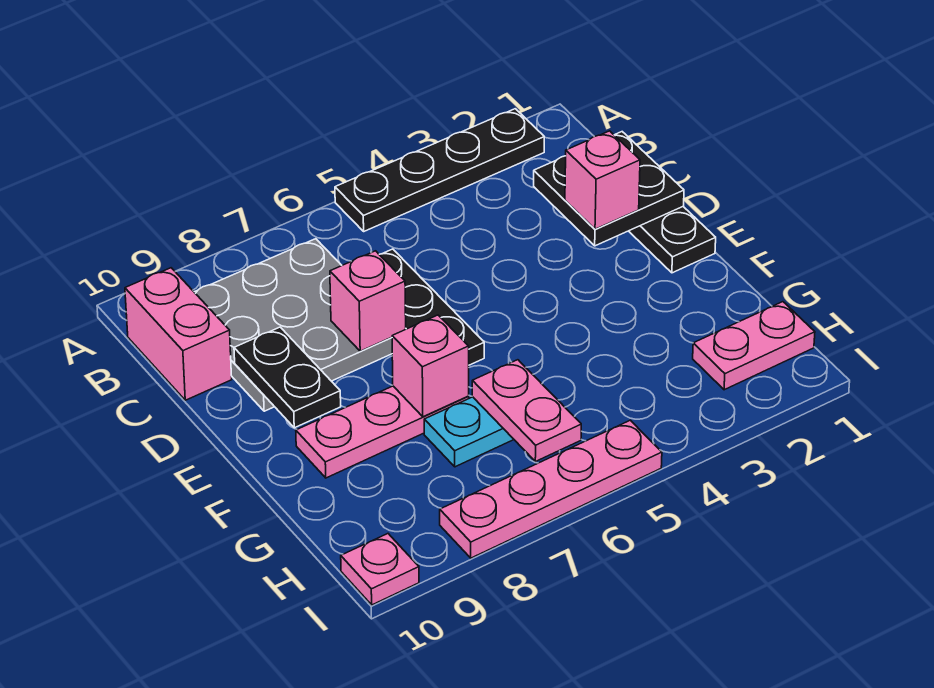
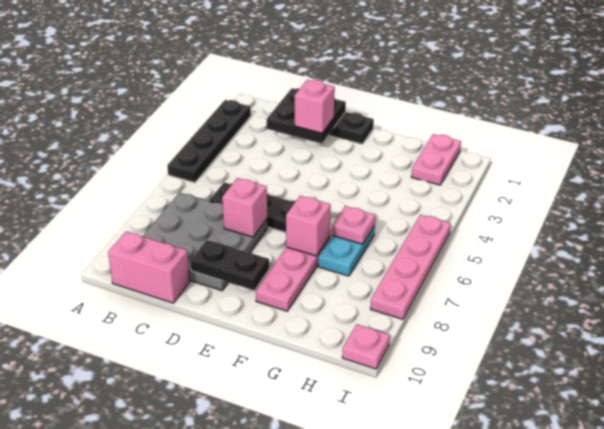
pink 1x2 plate [472,360,581,461] -> pink 1x1 plate [332,206,375,244]

